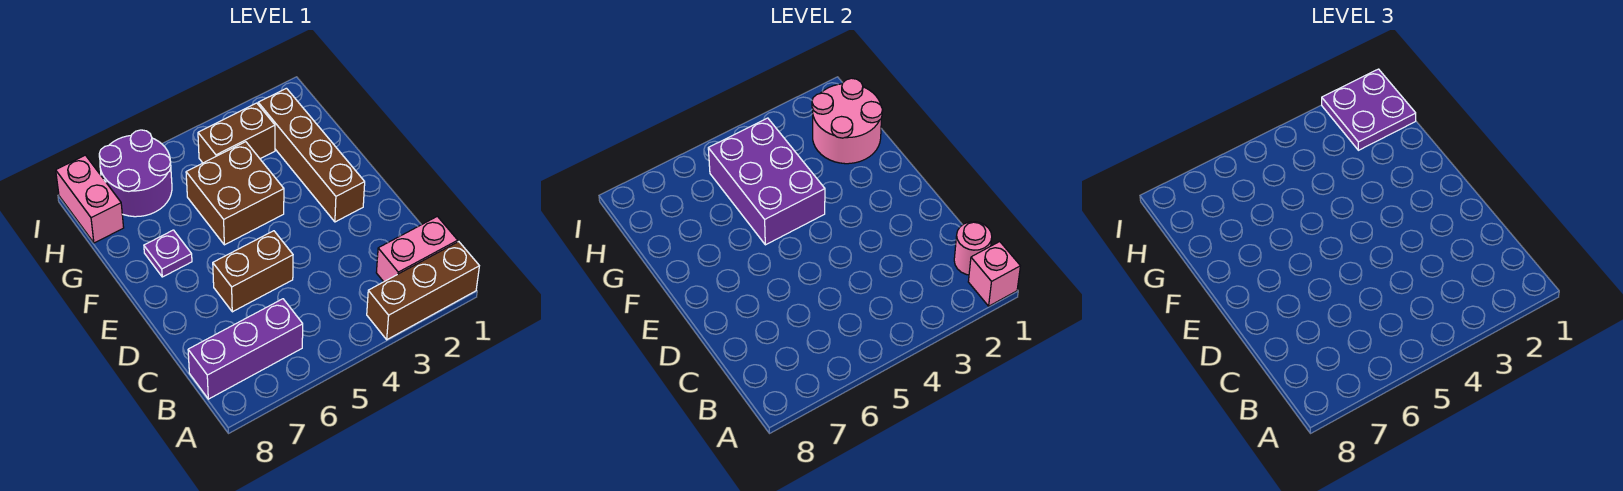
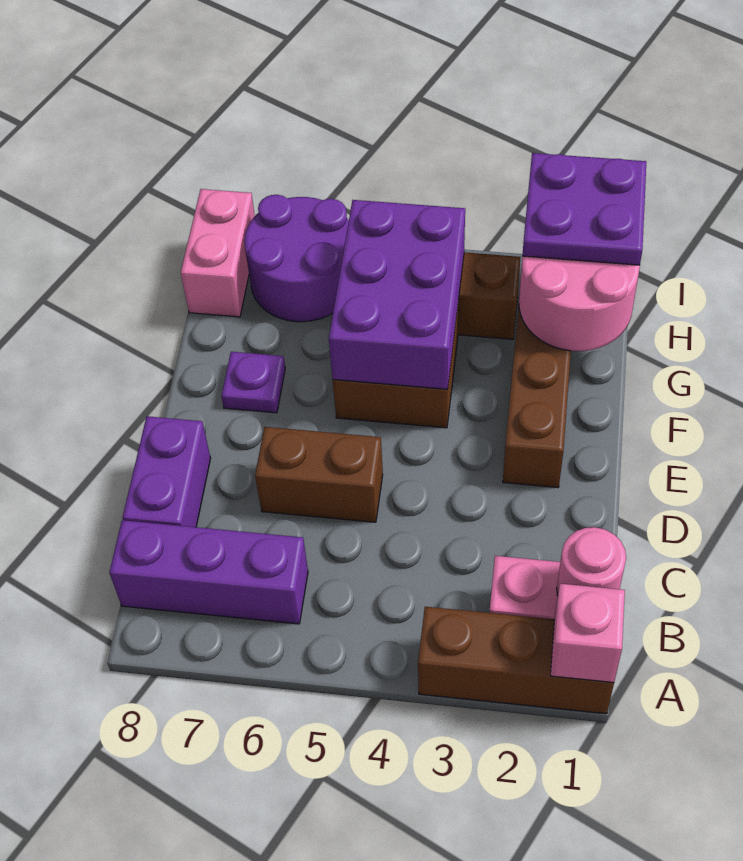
none -> purple 1x2 brick [122,416,211,527]

